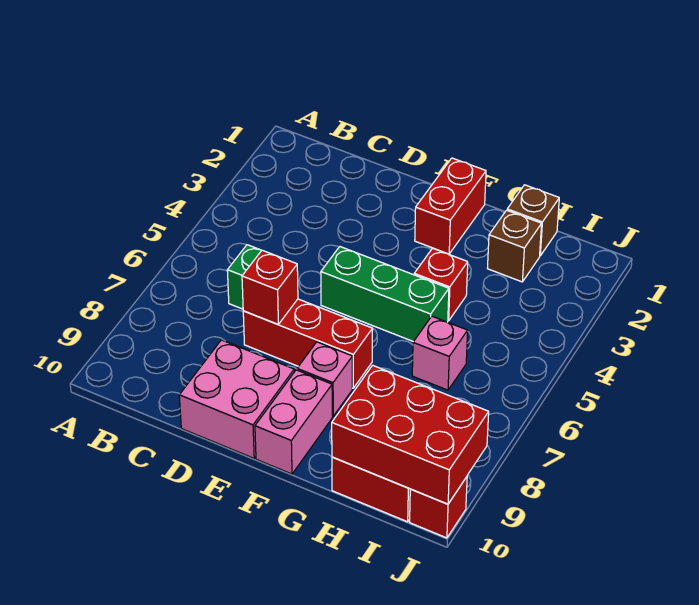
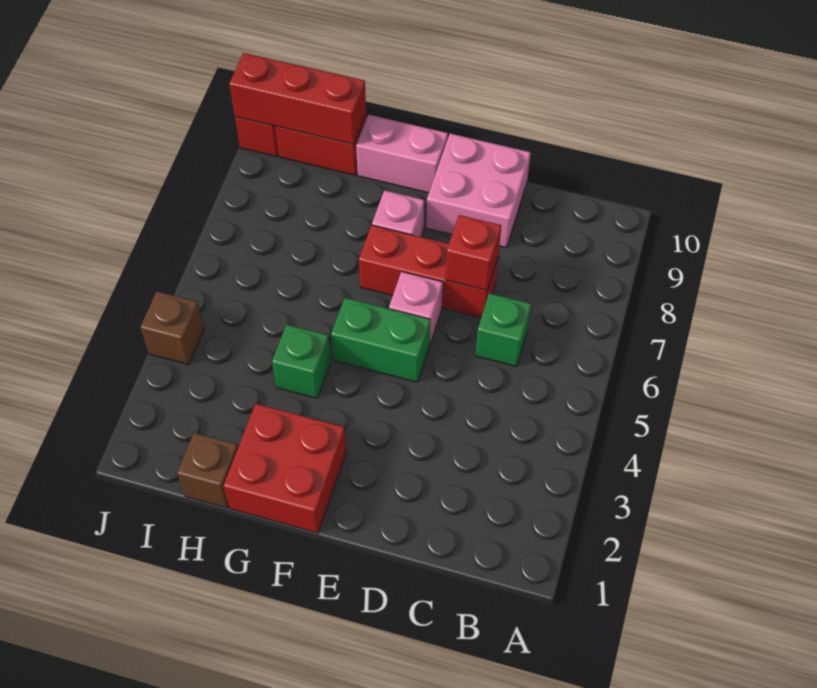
green 1x3 brick [321,247,449,342] -> green 1x2 brick [331,298,430,382]
red 1x2 brick [415,158,486,254] -> red 2x2 brick [223,404,347,533]
pink 1x2 brick [255,370,332,474] -> pink 1x2 brick turned to [356,115,448,193]
red 1x1 brick [414,248,468,321] -> green 1x1 brick [272,325,331,398]
brown 1x1 brick [487,210,542,282] -> brown 1x1 brick moved to [140,291,204,365]
pink 1x1 brick [412,316,468,390] -> pink 1x1 brick moved to [389,272,443,344]
red 2x3 brick [332,365,489,504] -> red 1x3 brick [229,53,366,144]

